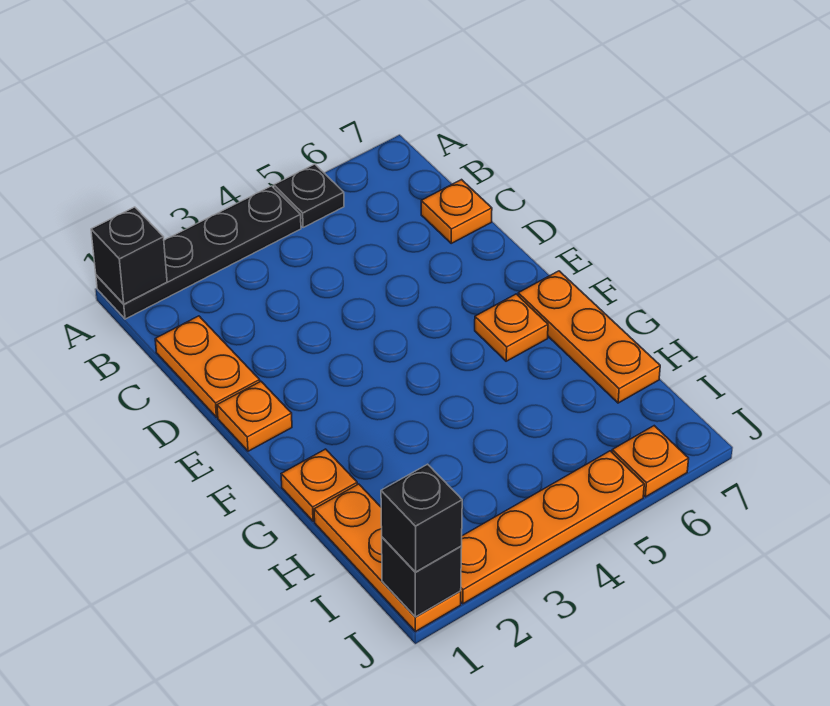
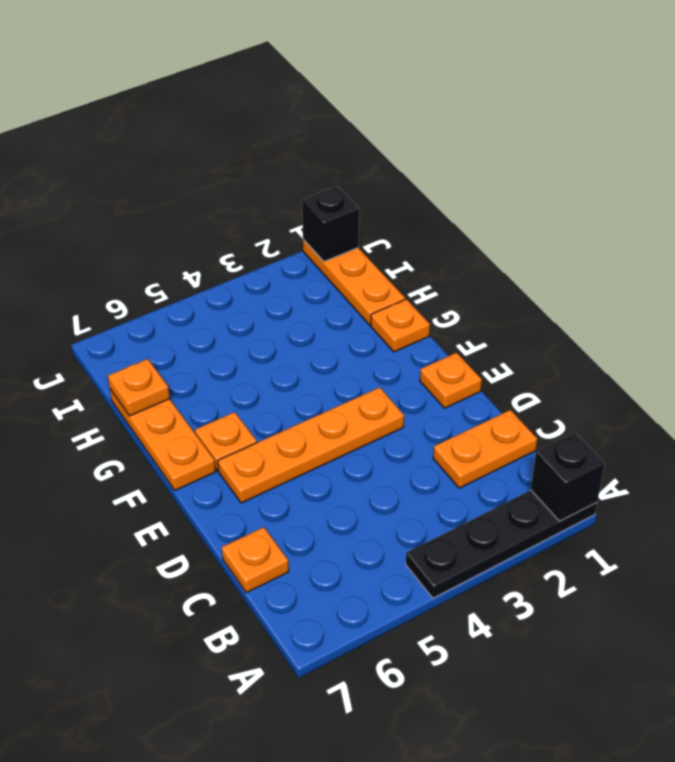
black 1x1 plate [274,164,344,228] -> none
orange 1x2 plate [155,316,260,417] -> orange 1x2 plate turned to [433,410,537,488]
black 1x1 brick [381,464,462,572] -> none
orange 1x4 plate [461,451,644,604] -> orange 1x4 plate moved to [218,387,404,503]
orange 1x1 plate [612,426,689,497] -> orange 1x1 plate moved to [108,359,170,416]

